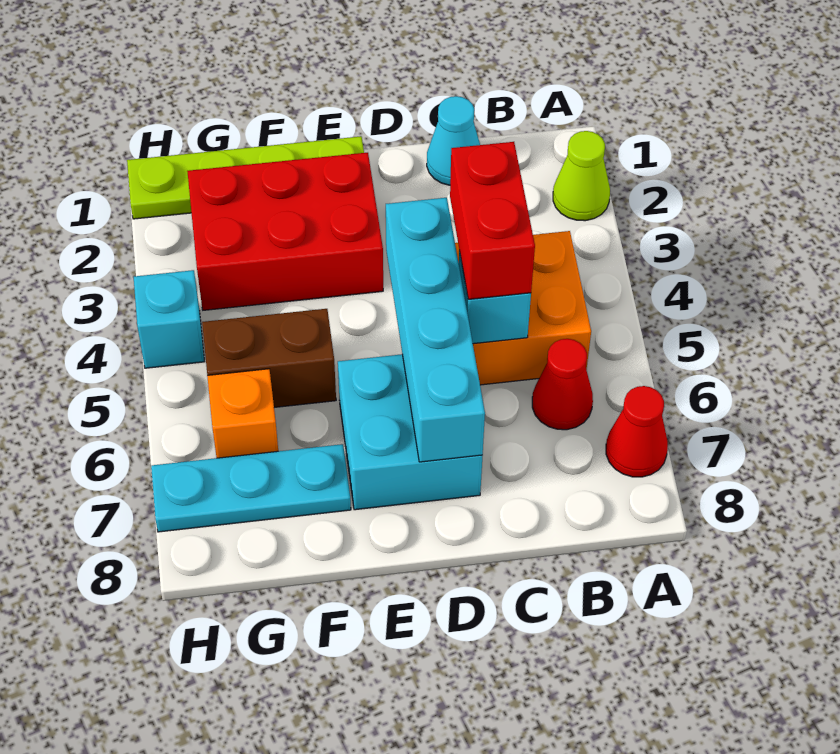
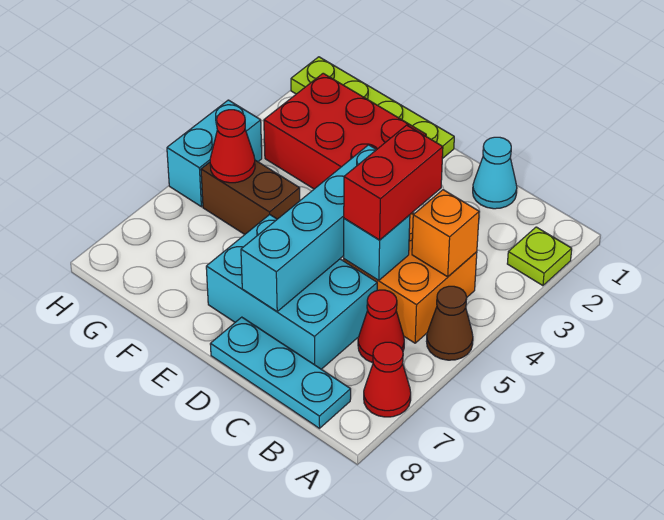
lime 1x1 cone [553,131,610,221] -> lime 1x1 plate [507,227,572,286]
none -> brown 1x1 cone [426,286,473,360]
cyan 2x2 brick [338,354,482,510] -> cyan 2x3 brick [206,215,377,369]
cyan 1x3 plate [151,444,351,532] -> cyan 1x3 plate moved to [210,317,351,428]
none -> red 1x1 cone [210,110,255,183]
orange 1x1 brick [207,369,278,458] -> orange 1x1 brick moved to [412,190,479,277]
cyan 1x1 brick [134,270,205,368] -> cyan 1x2 brick [167,100,262,207]

